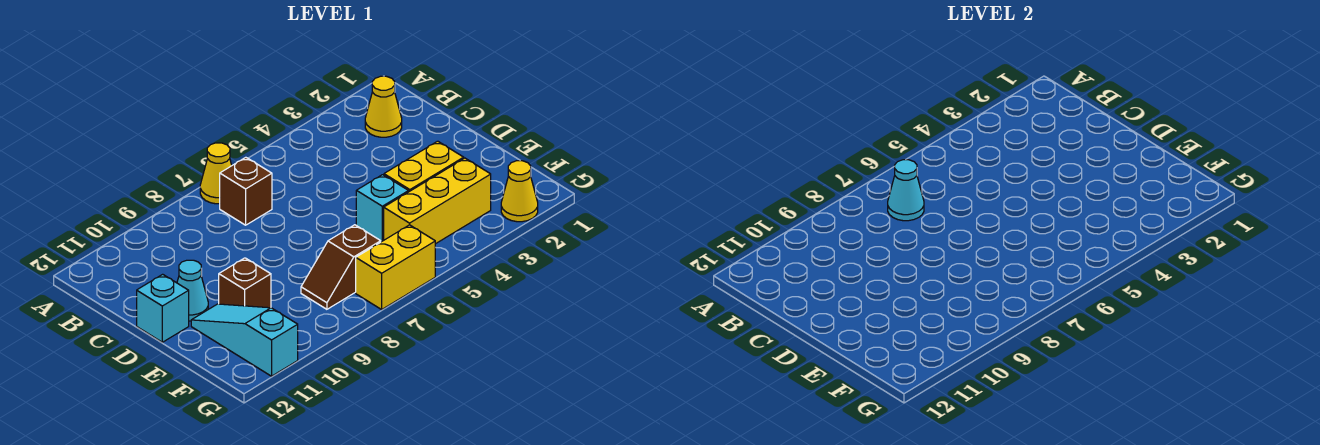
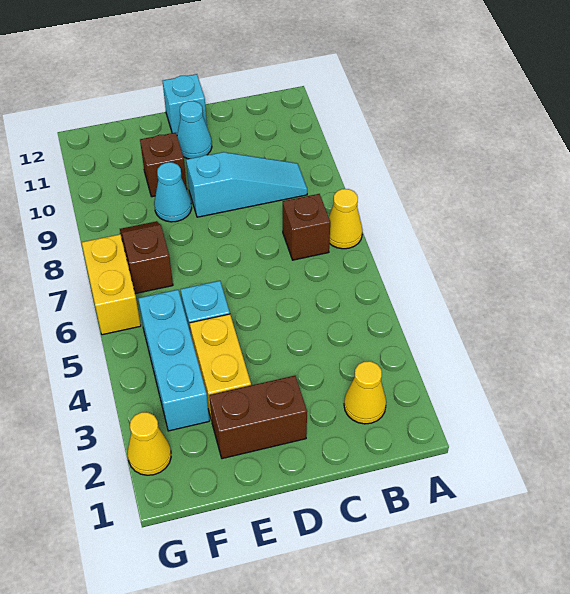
cyan 1x1 cone [888,160,924,221] -> cyan 1x1 cone moved to [154,162,192,222]
none -> brown 1x2 brick [209,376,307,459]
cyan 1x3 slope [191,304,298,376] -> cyan 1x3 slope moved to [186,152,307,217]
yellow 1x3 brick [384,158,491,244] -> cyan 1x3 brick [138,290,209,431]

